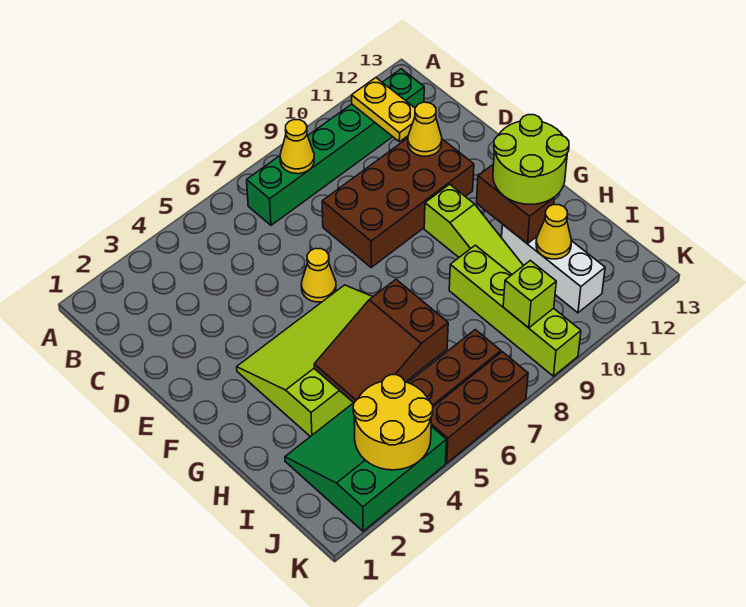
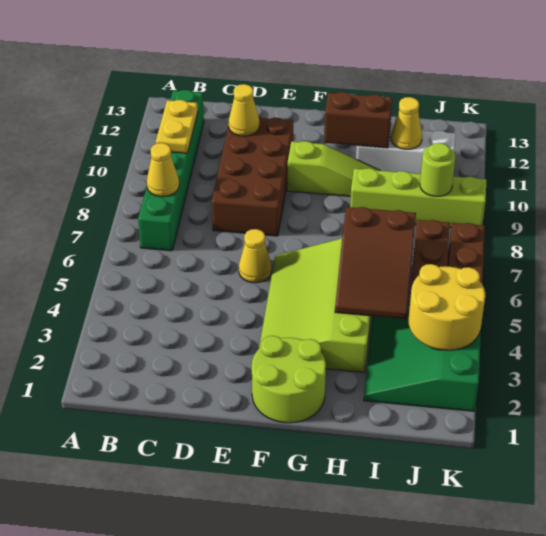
yellow 1x2 plate [352,78,415,142] -> yellow 1x2 plate turned to [156,100,198,153]
lime 2x2 round brick [493,115,569,204] -> lime 2x2 round brick moved to [252,336,326,423]
lime 1x1 brick [503,261,556,328] -> lime 1x1 round brick [420,143,456,196]

